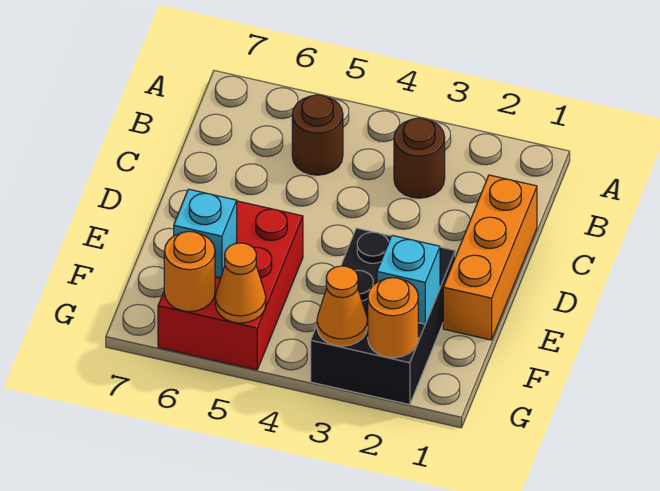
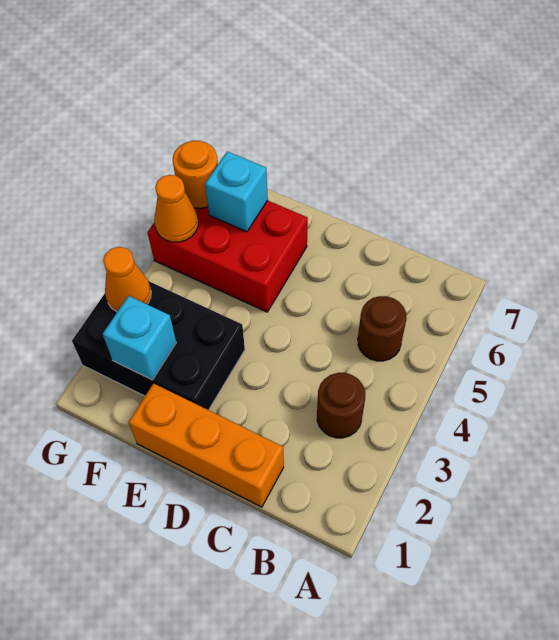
orange 1x1 round brick [368,278,418,358] -> none

